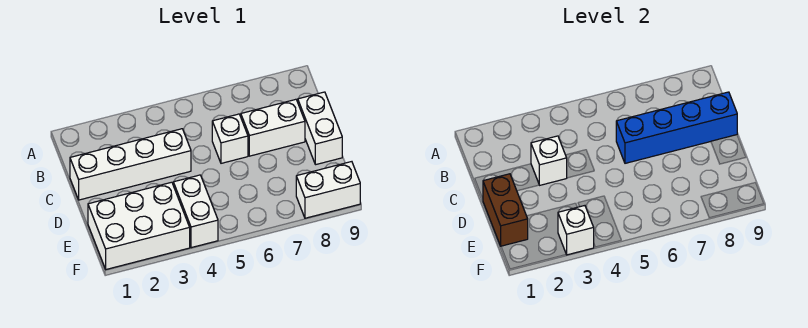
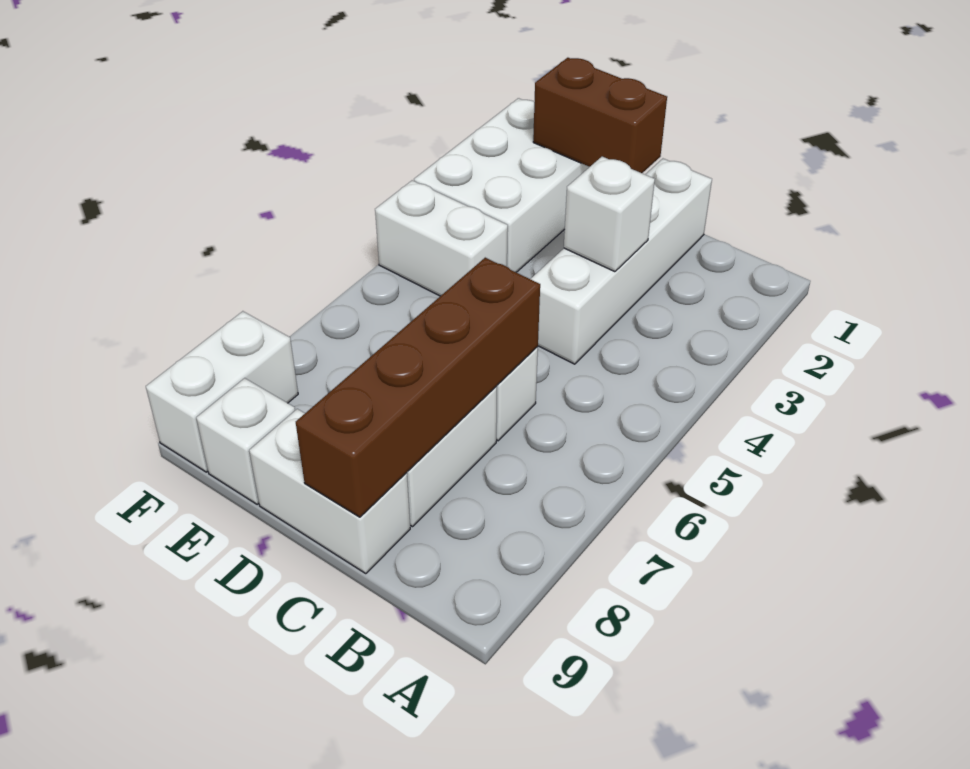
blue 1x4 brick [616,92,737,163] -> brown 1x4 brick [296,258,540,517]
white 1x1 brick [558,206,594,255] -> white 1x1 brick moved to [196,378,295,504]

